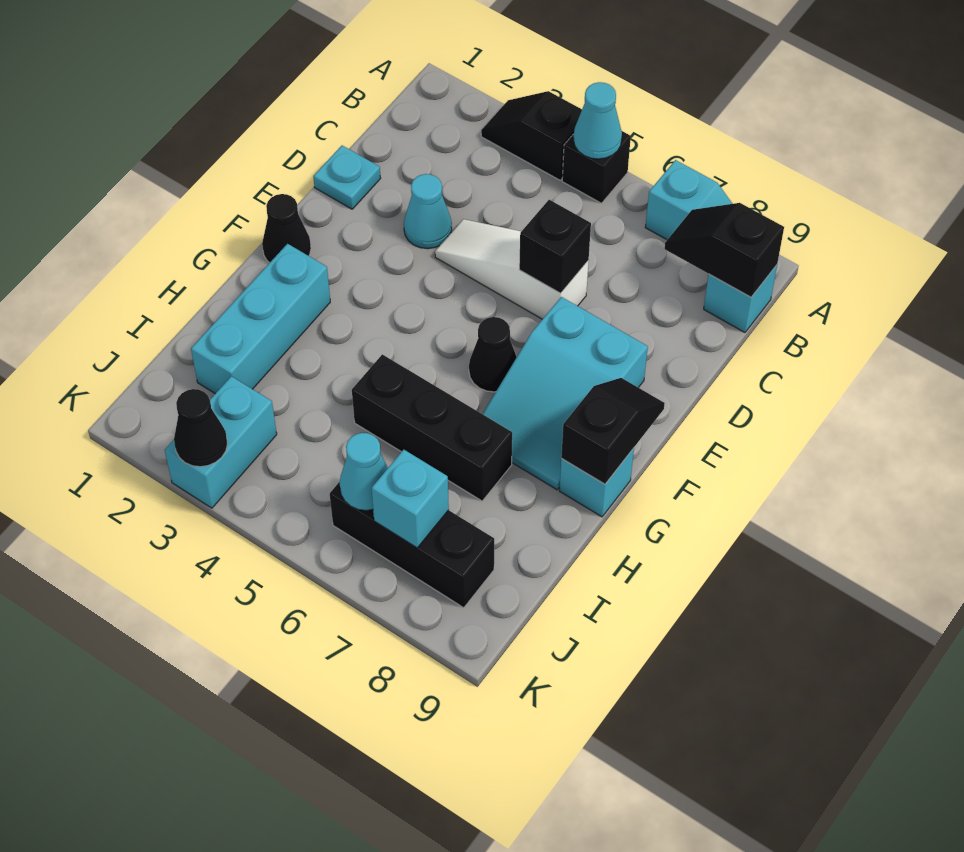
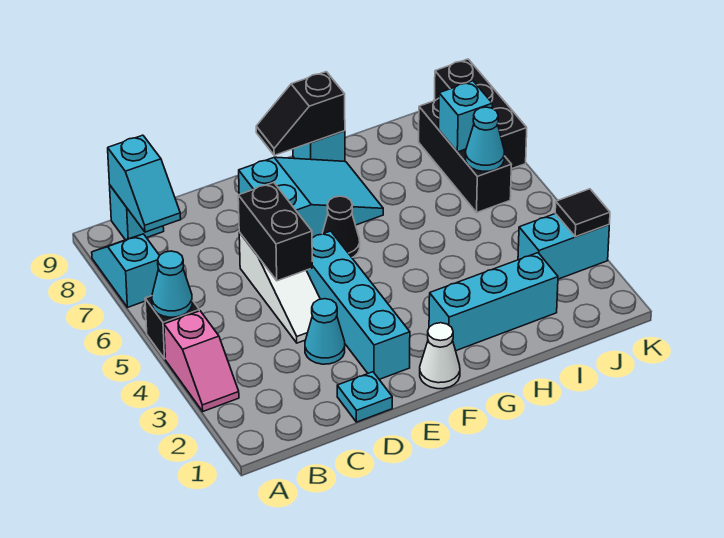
black 1x2 slope [481,91,582,180] -> pink 1x2 slope [164,311,239,411]
black 1x2 slope [665,203,784,297] -> cyan 1x2 slope [108,135,181,232]
black 1x1 brick [519,200,591,293] -> black 1x2 brick [238,182,312,281]
none -> cyan 1x4 brick [306,231,410,379]
black 1x1 cone [262,194,311,263] -> white 1x1 cone [420,323,460,389]
black 1x3 brick [352,354,512,501] -> black 1x3 brick moved to [434,59,527,169]
black 1x1 cone [174,389,227,467] -> black 1x1 tile [555,189,610,237]

